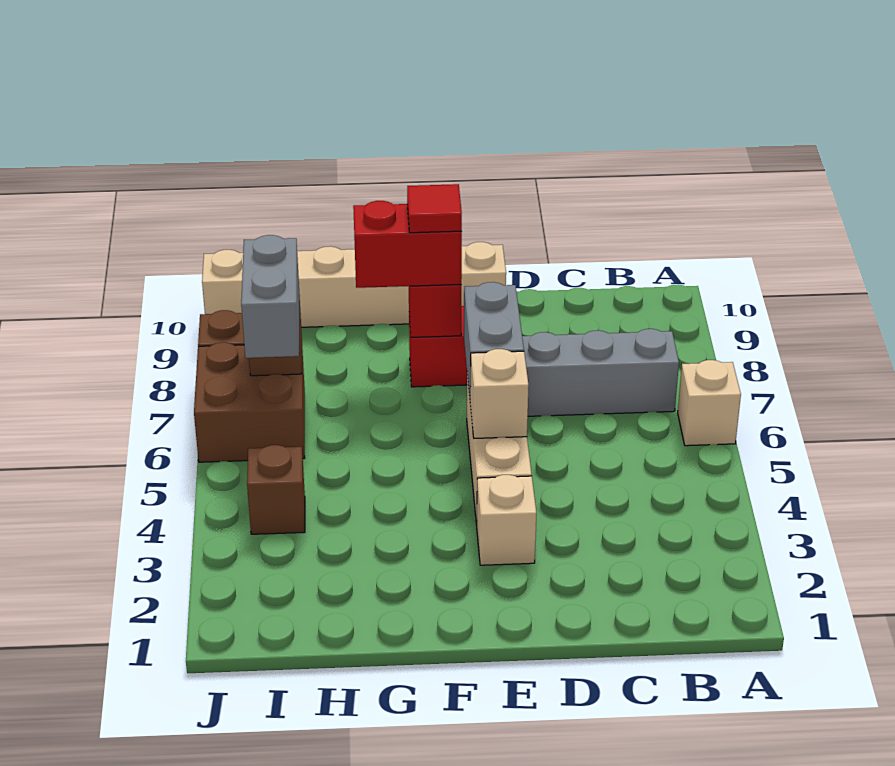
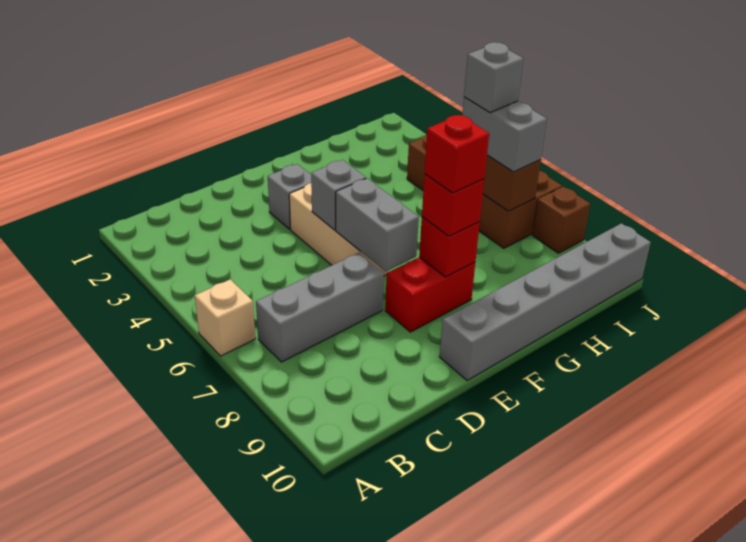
tan 1x1 brick [477,475,536,565] -> grey 1x1 brick [268,164,311,229]
tan 1x1 brick [470,349,529,438] -> grey 1x1 brick [311,160,366,230]
tan 1x6 brick [202,242,506,327] -> grey 1x6 brick [440,223,651,380]
red 1x2 brick [353,201,462,288] -> red 1x1 brick [422,174,484,236]
red 1x1 tile [407,184,462,233] -> red 1x1 brick [425,115,489,193]
none -> grey 1x1 brick [464,42,523,113]

